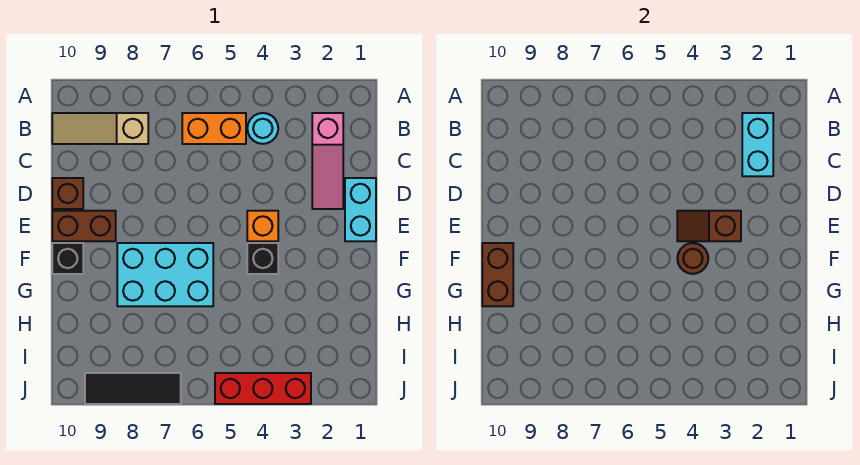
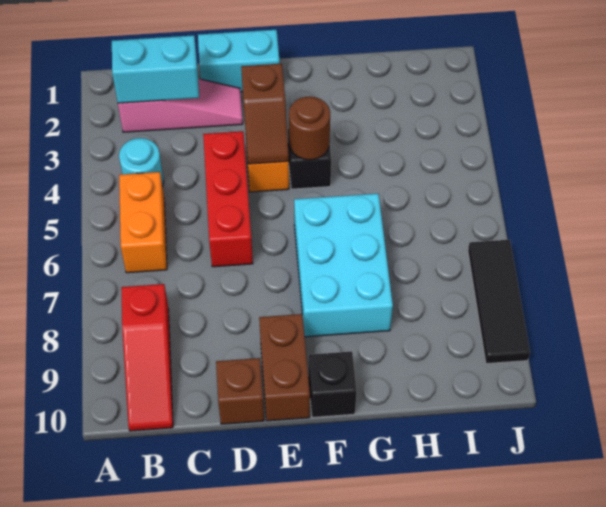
tan 1x3 slope [52,113,148,144] -> red 1x3 slope [121,284,173,431]
brown 1x2 brick [482,243,513,306] -> none
red 1x3 brick [215,373,311,404] -> red 1x3 brick moved to [203,131,253,267]

